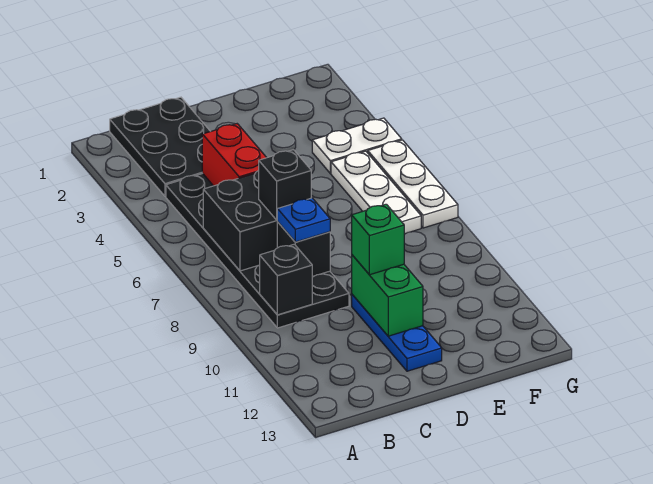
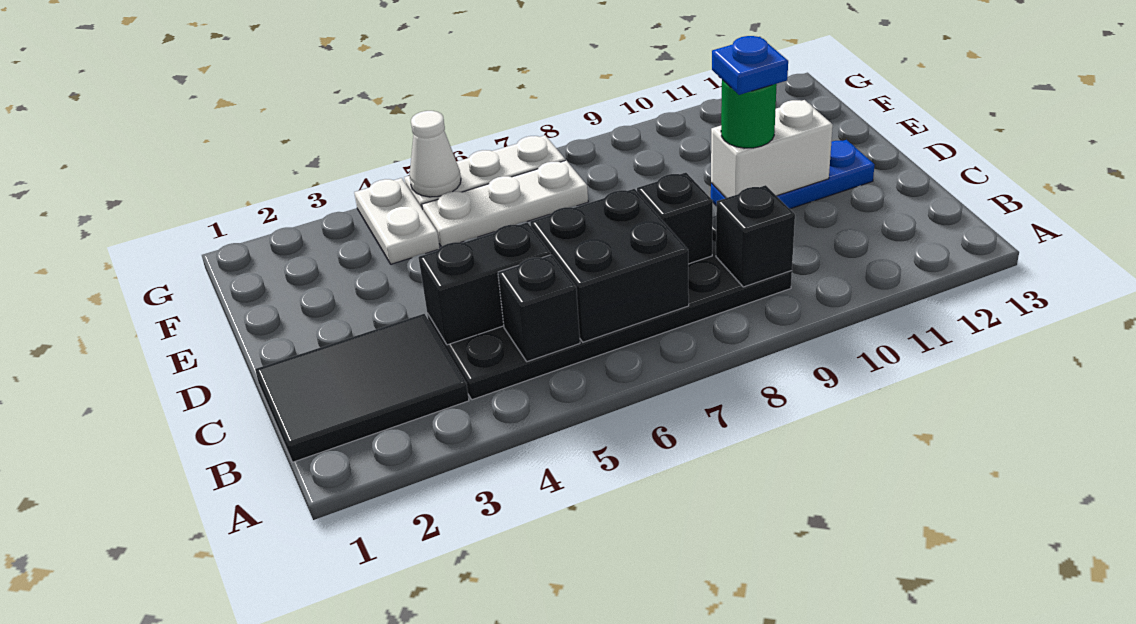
black 2x3 plate [110,97,210,196] -> black 2x3 tile [255,314,469,462]
red 1x2 brick [202,124,267,186] -> black 1x2 brick [418,222,551,345]
black 1x1 brick [259,150,311,220] -> black 1x1 brick moved to [498,255,580,362]
blue 1x1 plate [277,198,330,242] -> blue 1x1 plate moved to [712,36,788,95]
green 1x2 brick [352,255,423,336] -> white 1x2 brick [711,100,833,198]
green 1x1 brick [352,204,404,275] -> green 1x1 round brick [721,80,777,148]
none -> white 1x1 cone [410,111,461,197]

